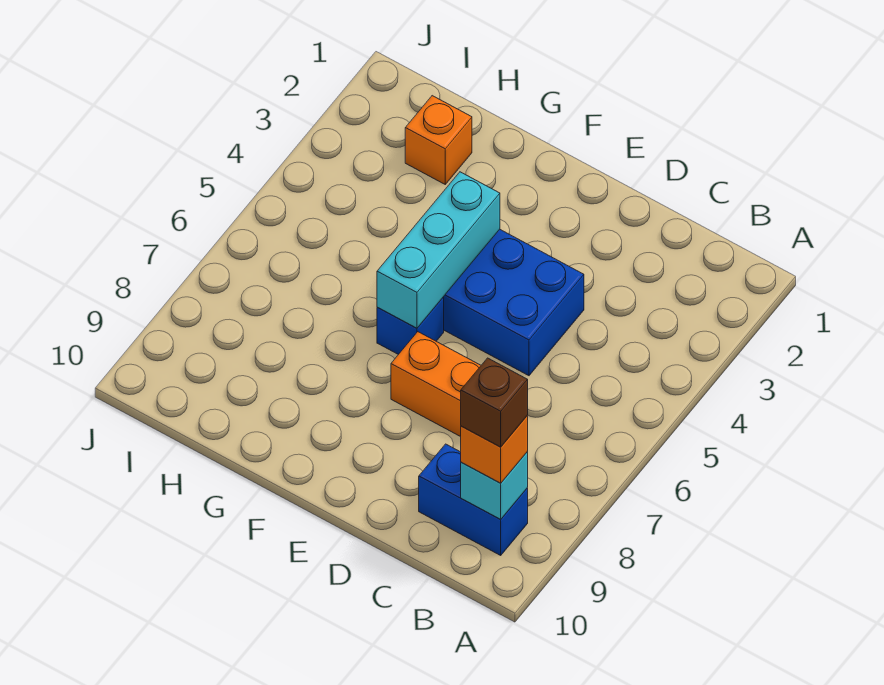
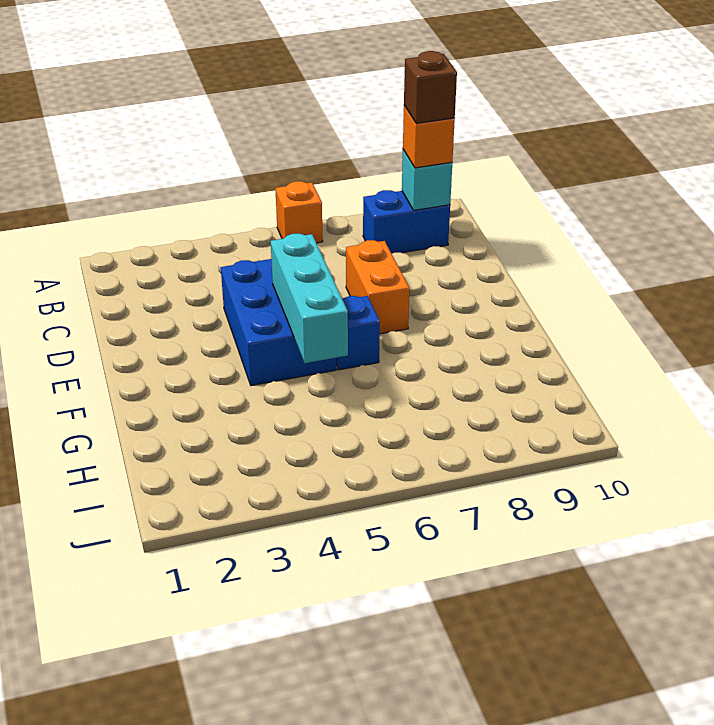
blue 1x2 brick [419,444,528,555] -> blue 1x2 brick turned to [363,190,450,254]
cyan 1x3 brick [377,172,500,328] -> cyan 1x3 brick turned to [271,234,348,363]
orange 1x1 brick [405,96,472,184] -> orange 1x1 brick moved to [275,181,323,243]

